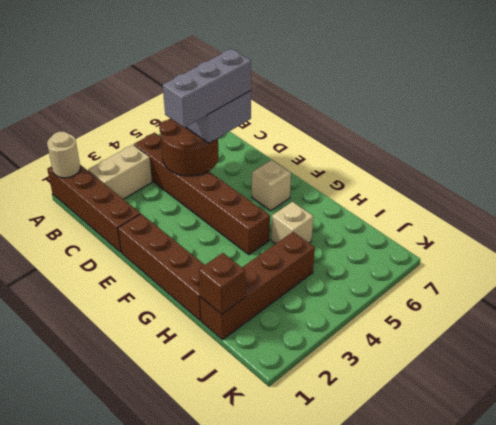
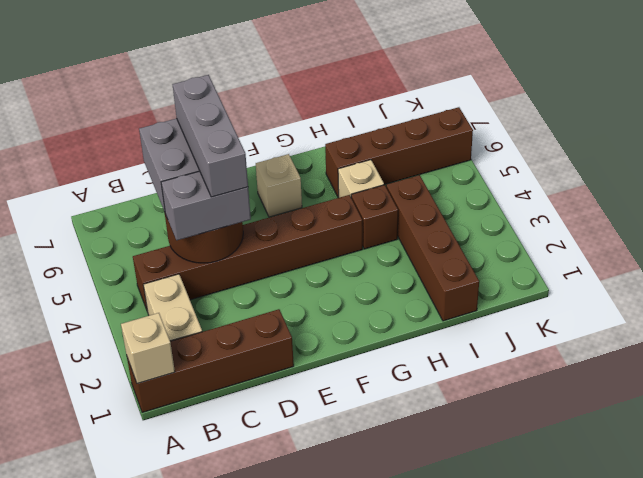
tan 1x1 round brick [47,132,80,178] -> tan 1x1 brick [121,313,175,384]
none -> grey 1x2 brick [161,171,251,240]
brown 1x4 brick [118,214,204,321] -> brown 1x4 brick moved to [325,107,473,198]
brown 1x1 brick [199,253,245,314] -> brown 1x1 brick moved to [351,185,398,249]

